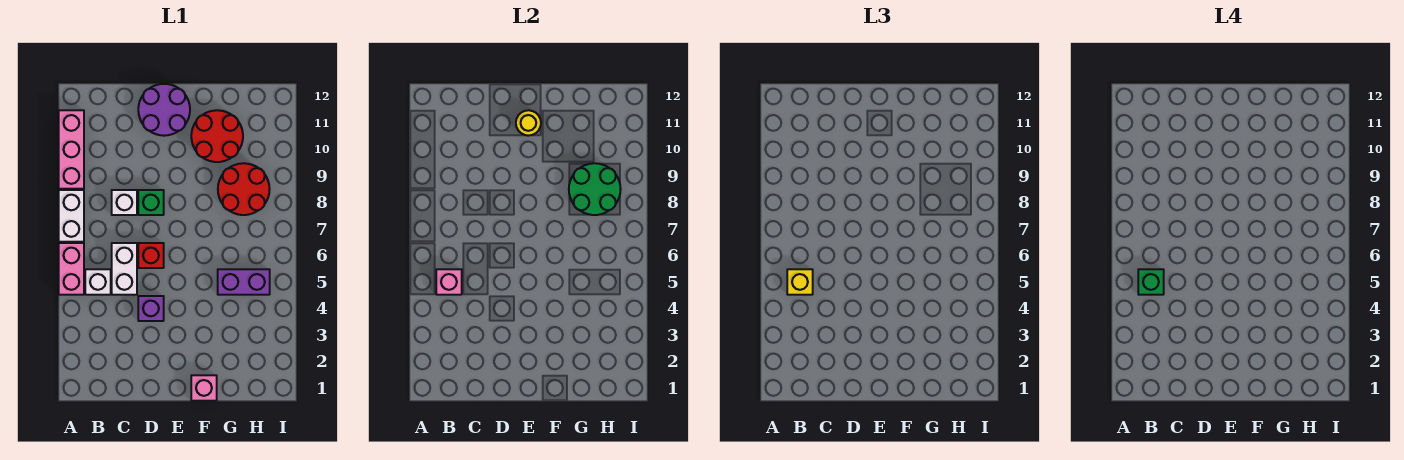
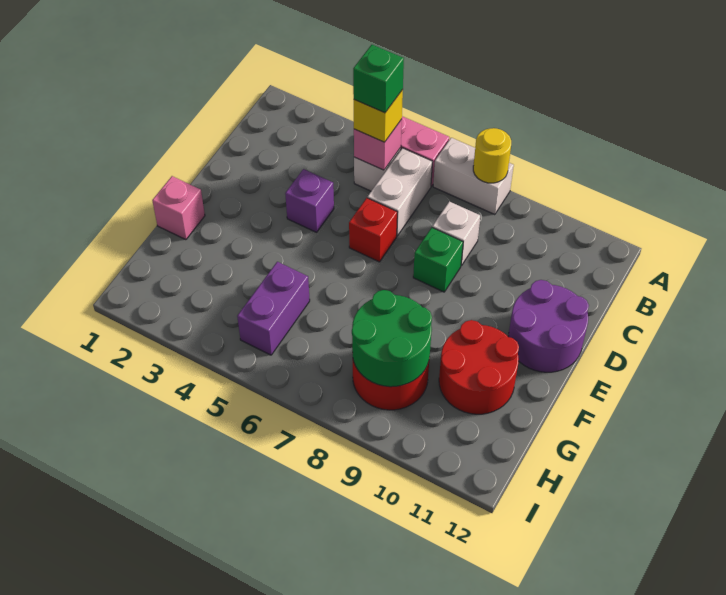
pink 1x3 brick [59,110,84,189] -> none
white 1x2 brick [112,243,137,295] -> white 1x2 brick turned to [368,148,432,236]
yellow 1x1 round brick [516,110,541,136] -> yellow 1x1 round brick moved to [473,128,511,183]

